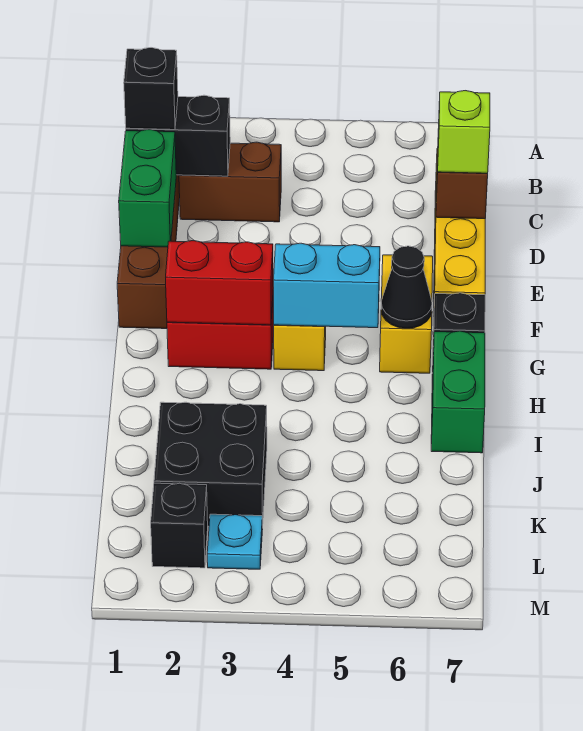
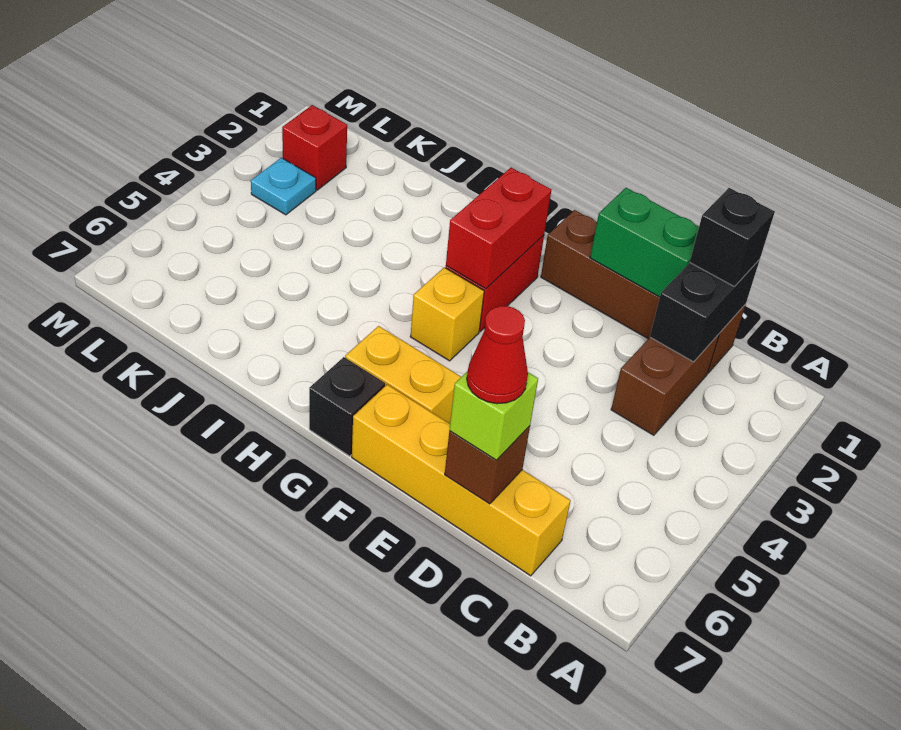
none -> red 1x1 cone [467,306,528,404]
cyan 1x2 brick [274,243,380,328] -> none
black 1x1 cone [381,246,432,328] -> none
green 1x2 brick [431,331,485,453] -> none
black 2x2 brick [154,402,267,528] -> none
black 1x1 brick [151,483,208,568] -> red 1x1 brick [282,105,347,190]

